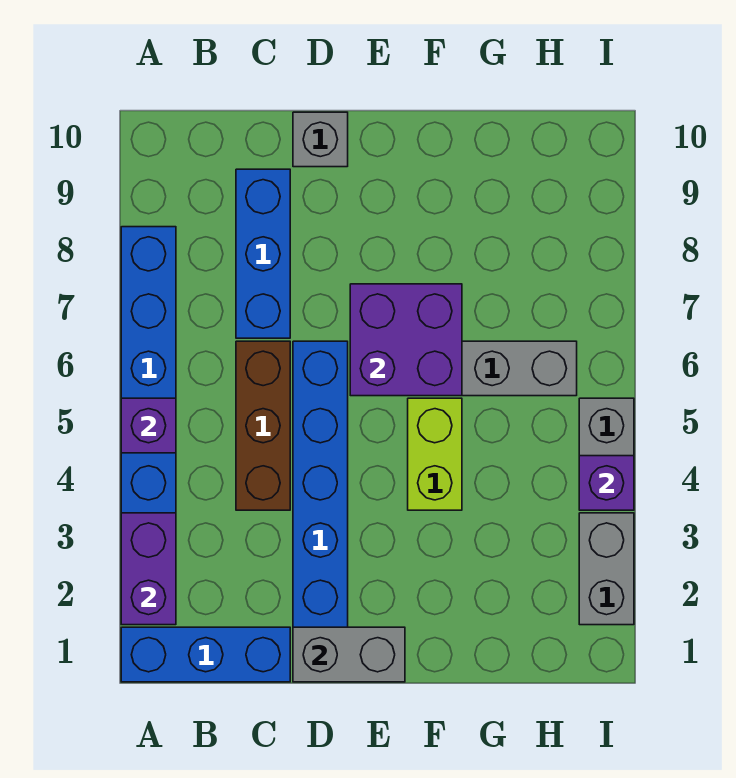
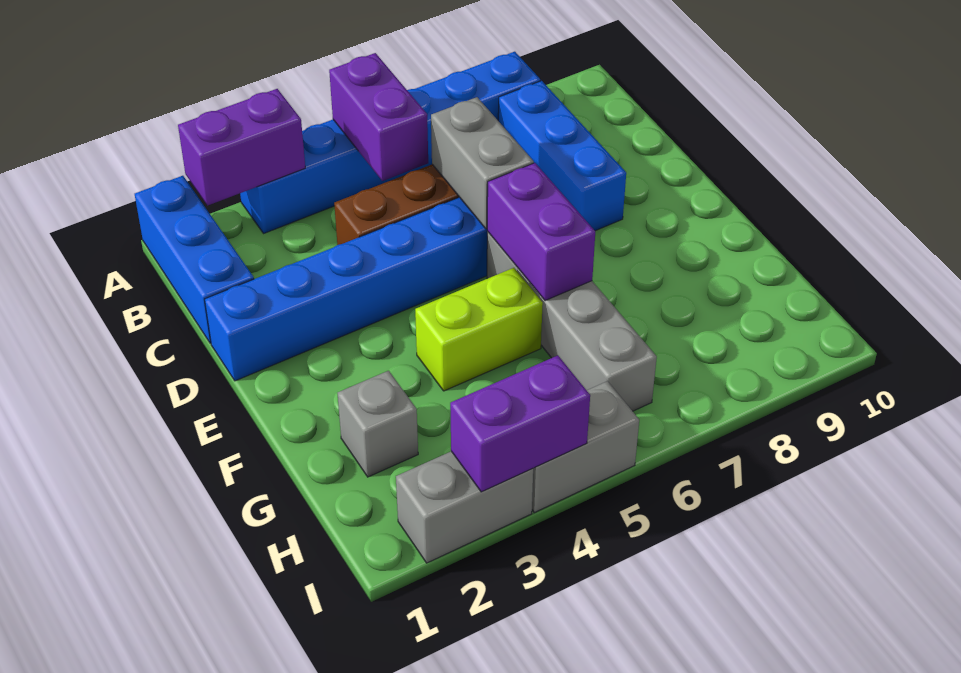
purple 1x1 brick [121,398,176,453] -> purple 1x2 brick [329,53,428,181]
blue 1x3 brick [236,169,290,338] -> blue 1x3 brick turned to [498,81,626,231]
grey 1x2 brick [293,627,405,682] -> grey 1x2 brick moved to [431,97,534,229]
grey 1x1 brick [293,112,348,167] -> grey 1x1 brick moved to [337,371,418,477]
purple 2x2 brick [350,284,462,396] -> purple 1x2 brick [487,163,595,301]
purple 1x1 brick [579,456,634,510] -> purple 1x2 brick [450,355,590,492]

